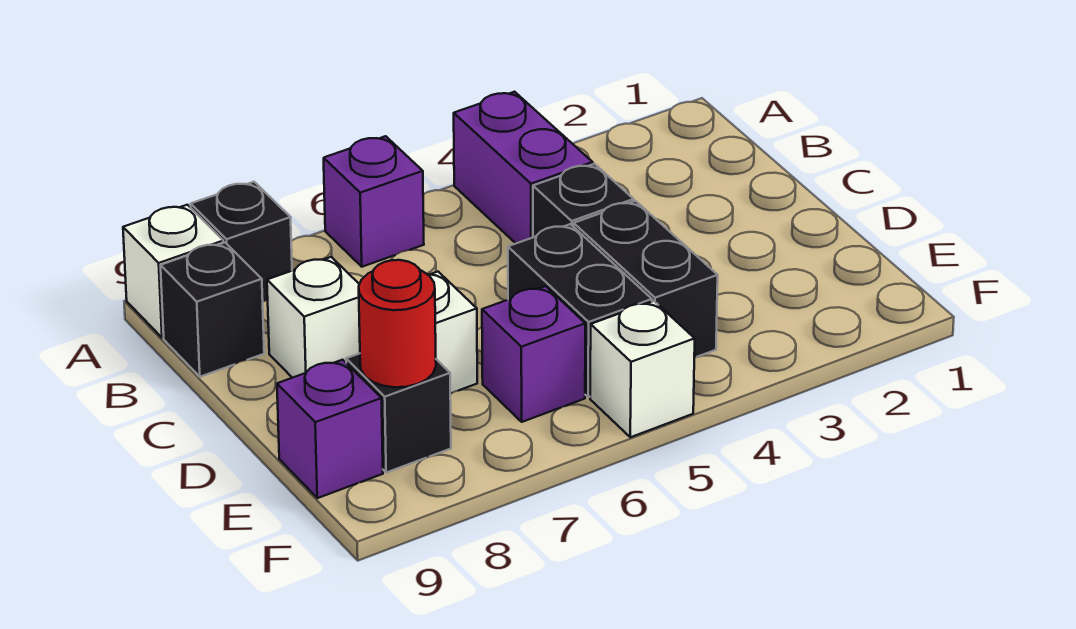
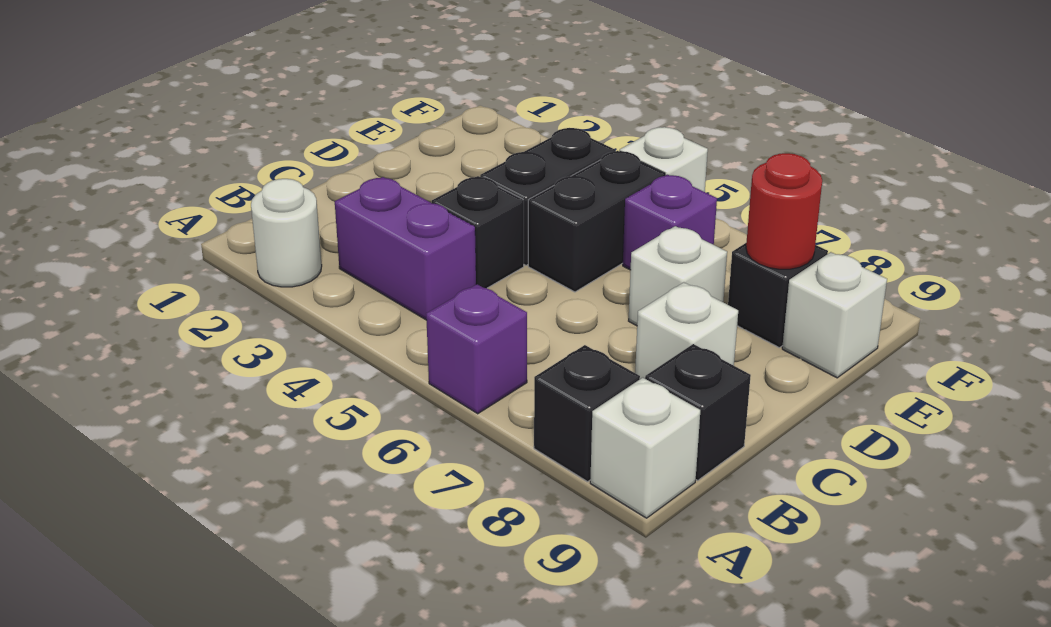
none -> white 1x1 round brick [251,179,322,287]
purple 1x2 brick [454,92,593,243] -> purple 1x2 brick turned to [335,177,476,320]
purple 1x1 brick [277,360,383,498] -> white 1x1 brick [782,252,887,378]

